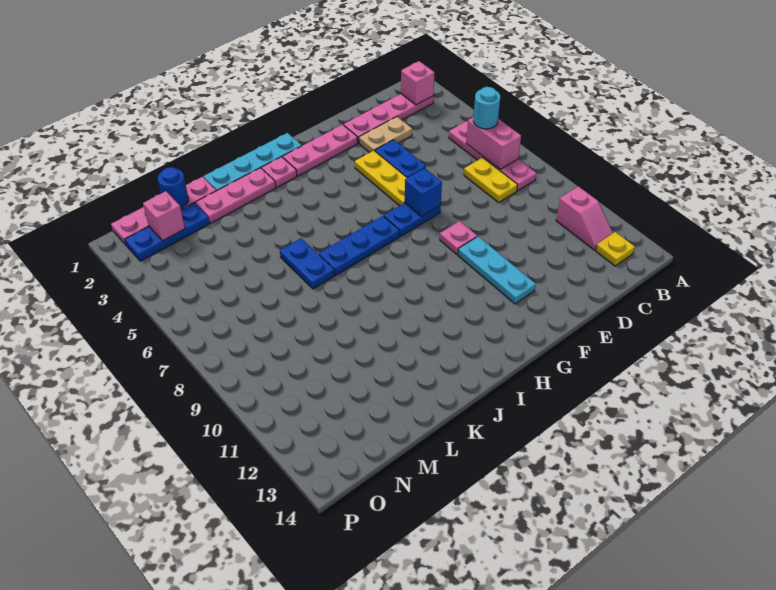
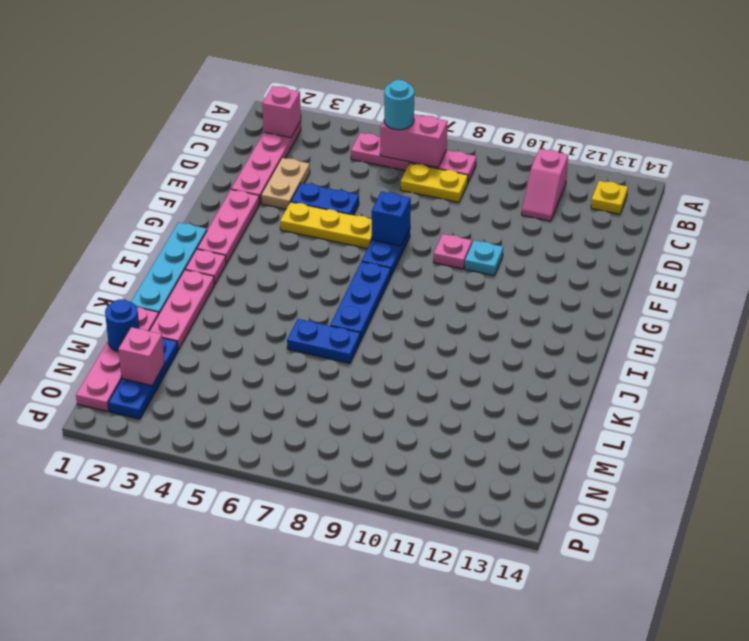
pink 1x2 slope [556,186,613,250] -> pink 1x2 slope turned to [522,149,568,221]
cyan 1x3 plate [458,236,536,304] -> cyan 1x1 plate [465,241,503,275]

